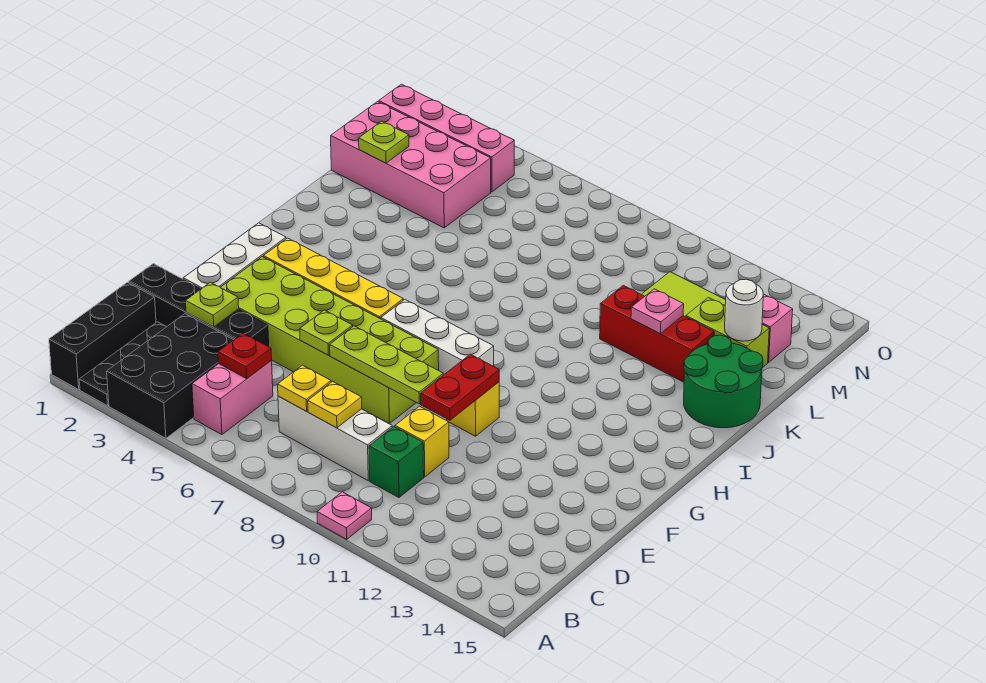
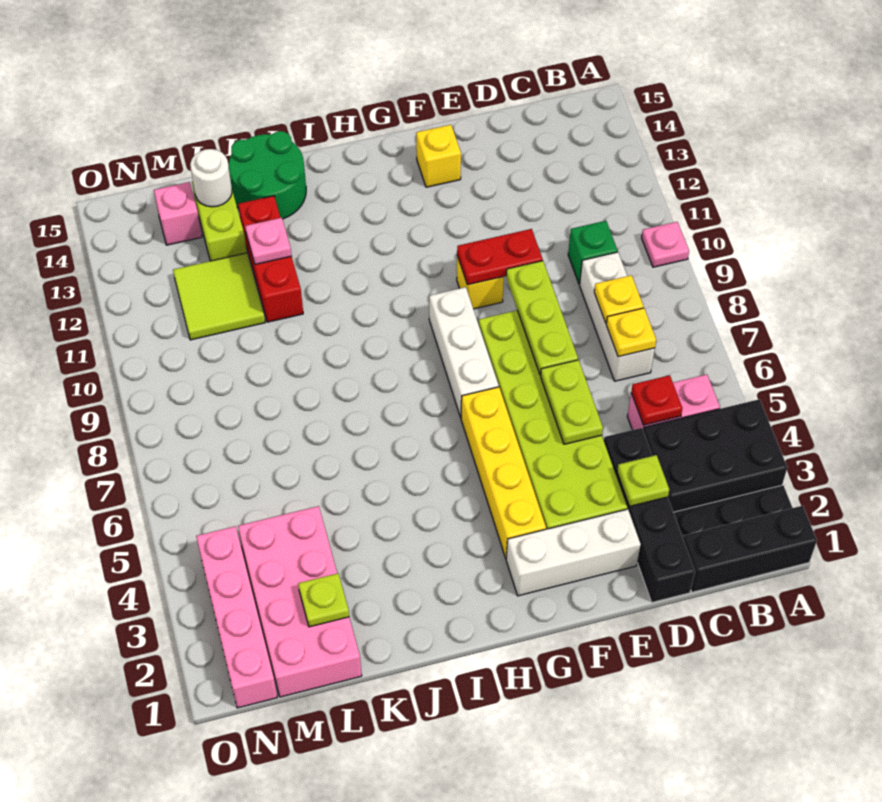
yellow 1x1 brick [395,406,449,477] -> yellow 1x1 brick moved to [416,125,461,187]
lime 1x1 plate [300,310,353,355] -> lime 1x2 plate [541,360,603,444]

